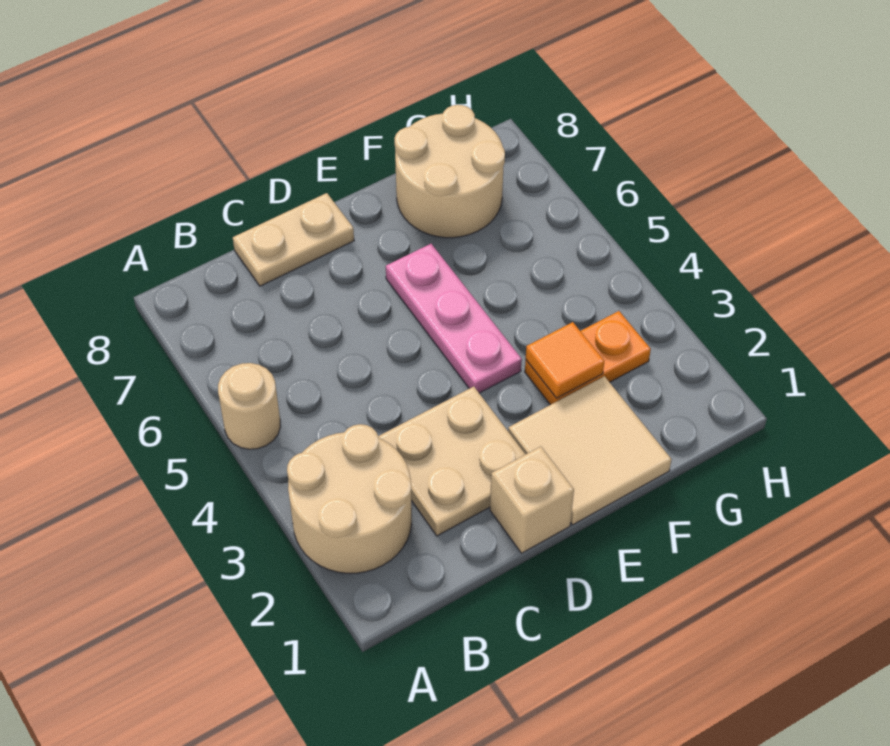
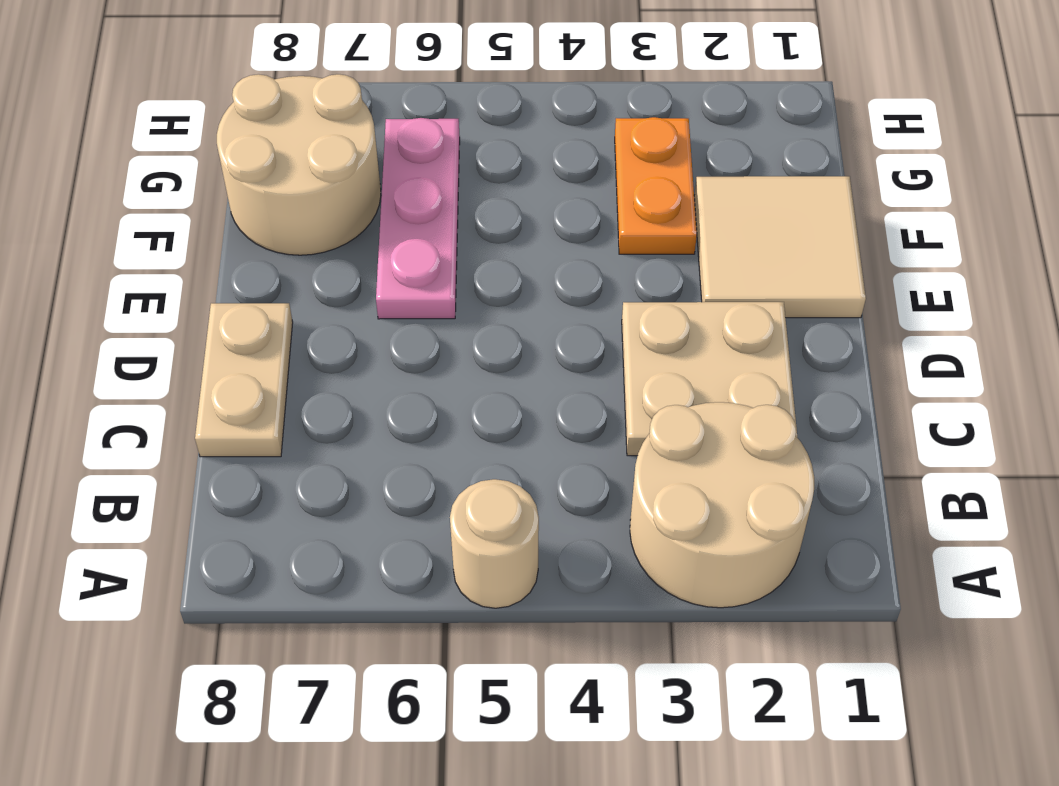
tan 1x1 brick [490,446,574,553] -> none
pink 1x3 plate [386,244,522,393] -> pink 1x3 plate turned to [376,118,460,319]
orange 1x1 tile [526,322,604,398] -> none

